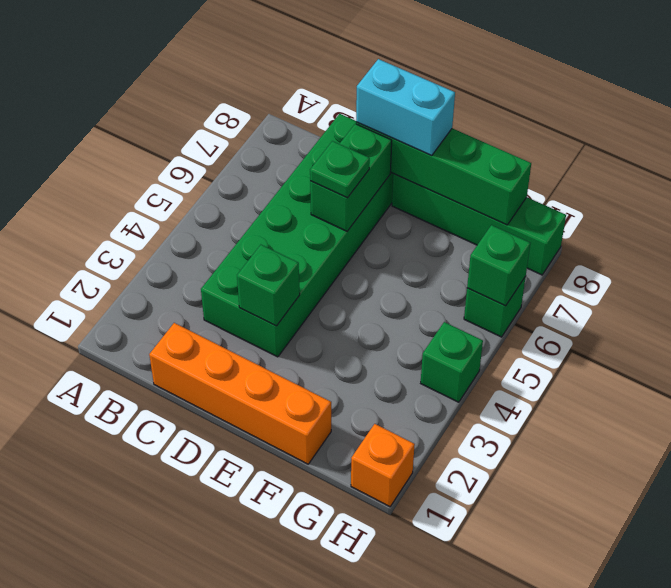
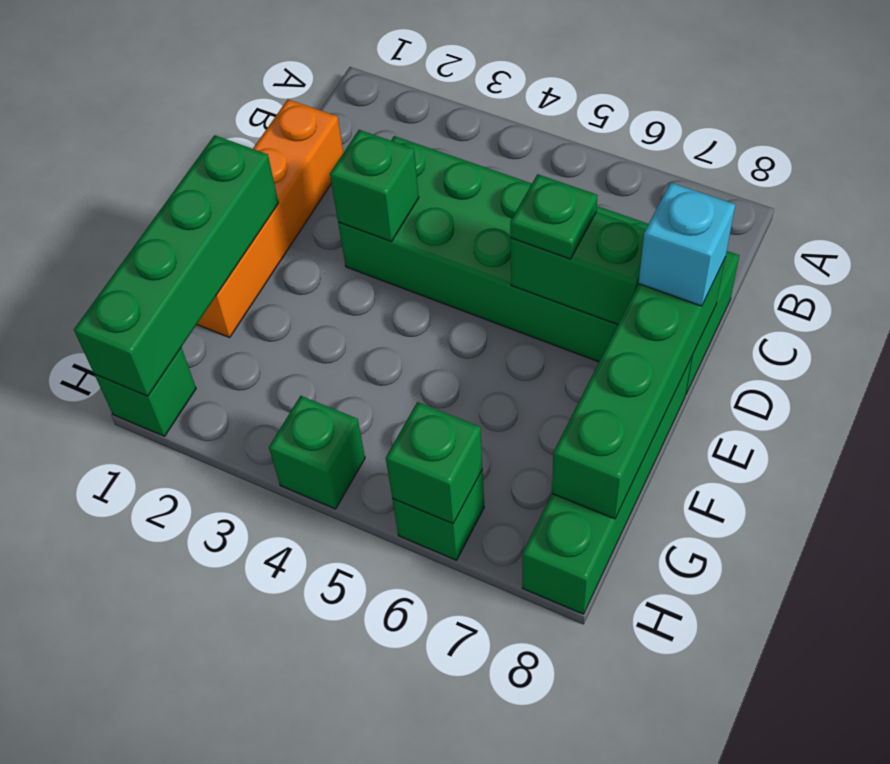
cyan 1x2 brick [356,59,455,156] -> cyan 1x1 brick [639,182,735,306]
none -> green 1x4 brick [74,135,279,396]
orange 1x1 brick [351,424,415,507] -> green 1x1 brick [94,348,196,436]

